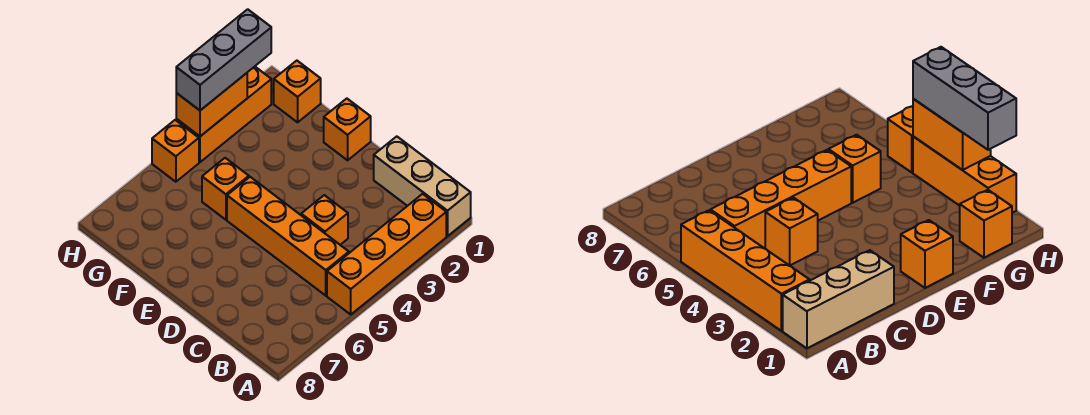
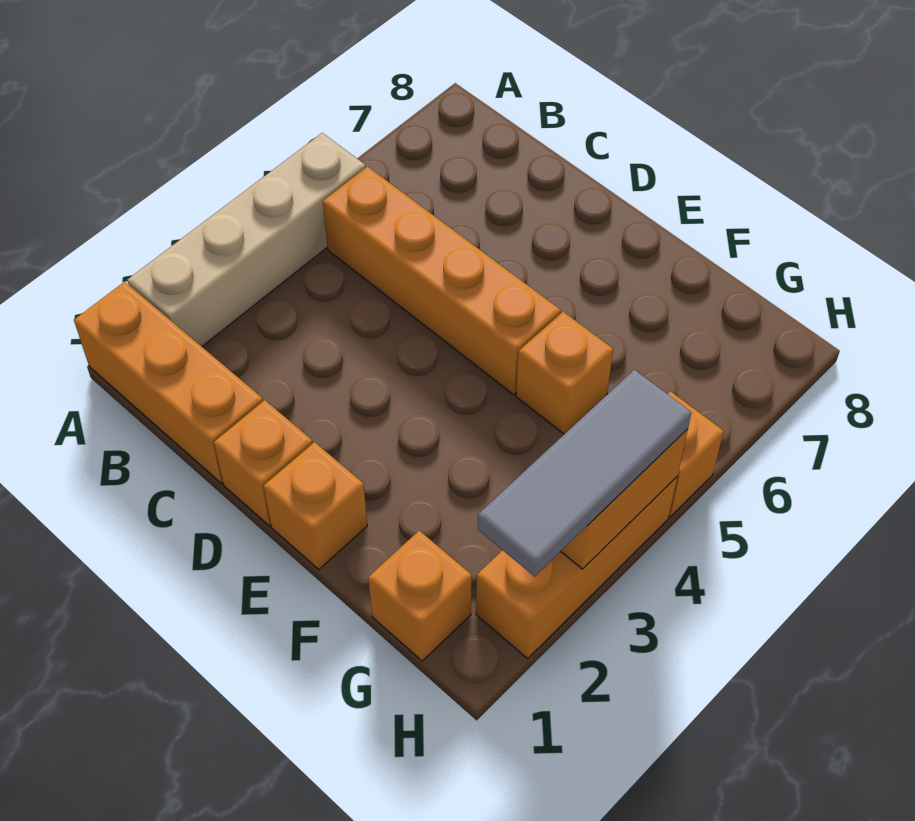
tan 1x3 brick [374,136,471,236] -> orange 1x3 brick [74,282,263,483]
orange 1x4 brick [327,194,446,314] -> tan 1x4 brick [127,133,365,347]
orange 1x1 brick [301,195,348,245] -> orange 1x1 brick moved to [214,400,313,526]
grey 1x3 brick [176,9,271,110] -> grey 1x3 tile [478,370,691,576]

